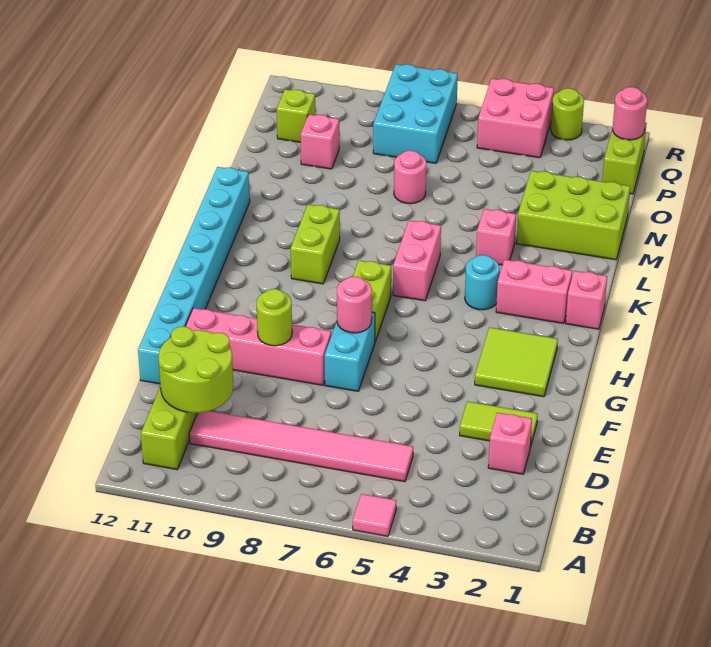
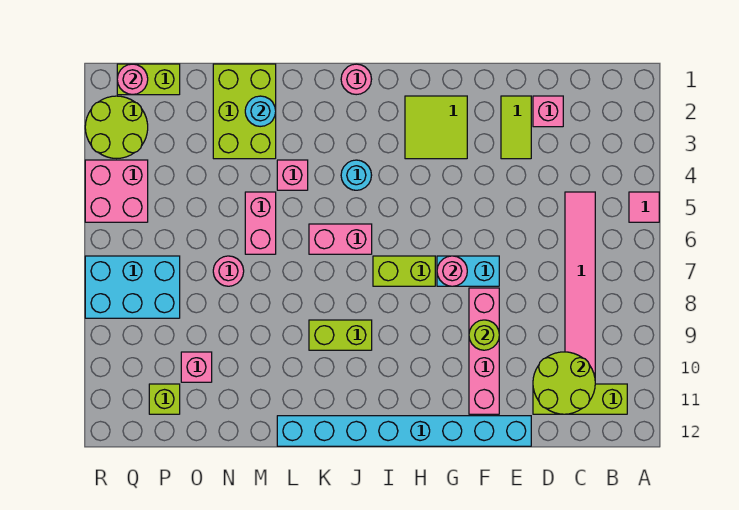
pink 1x1 brick [566,271,607,329] -> pink 1x1 round brick [341,64,372,95]
pink 1x2 brick [496,260,572,324] -> pink 1x2 brick moved to [245,192,276,254]
none -> cyan 1x1 round brick [245,96,276,127]
lime 1x1 round brick [551,88,584,140] -> lime 2x2 round brick [85,96,148,158]

